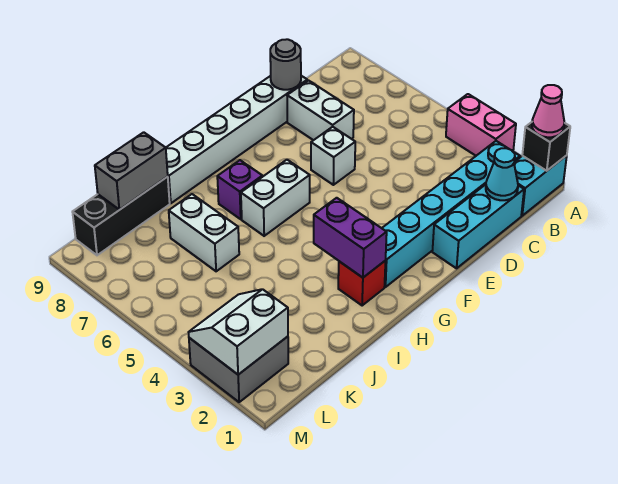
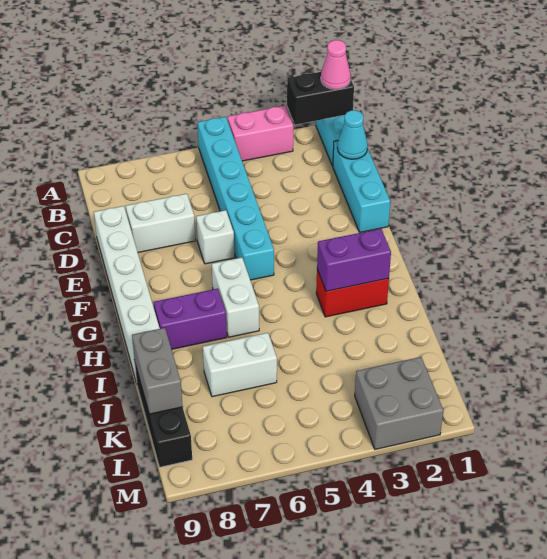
black 1x1 brick [522,122,570,171] -> black 1x2 brick [287,72,354,125]
cyan 1x6 brick [382,141,520,287] -> cyan 1x6 brick moved to [197,117,274,280]
grey 1x1 round brick [270,39,301,90] -> none
red 1x1 brick [338,261,385,305] -> red 1x2 brick [316,269,389,317]
purple 1x1 brick [217,160,262,219] -> purple 1x2 brick [154,289,227,349]
white 2x2 slope [189,289,288,375] -> none

